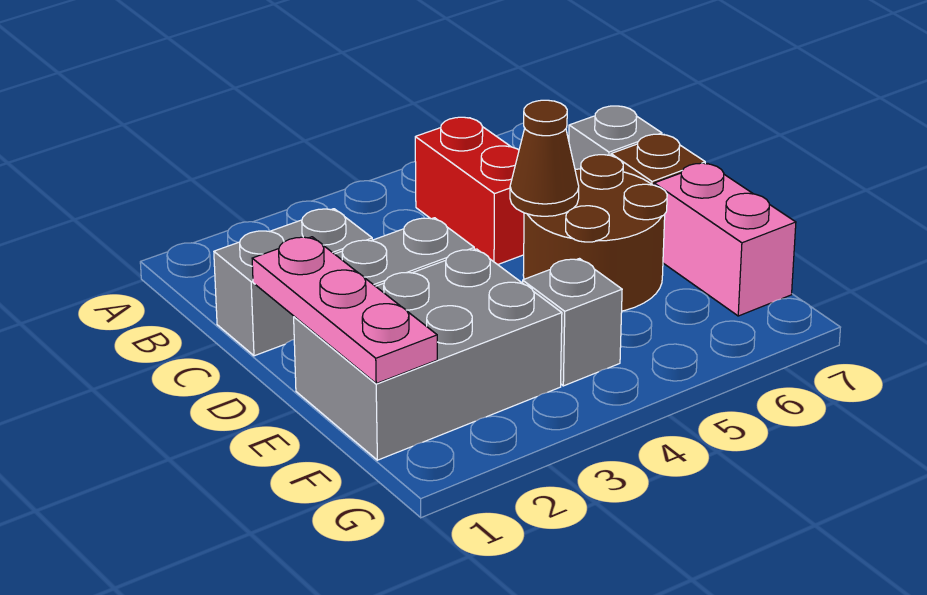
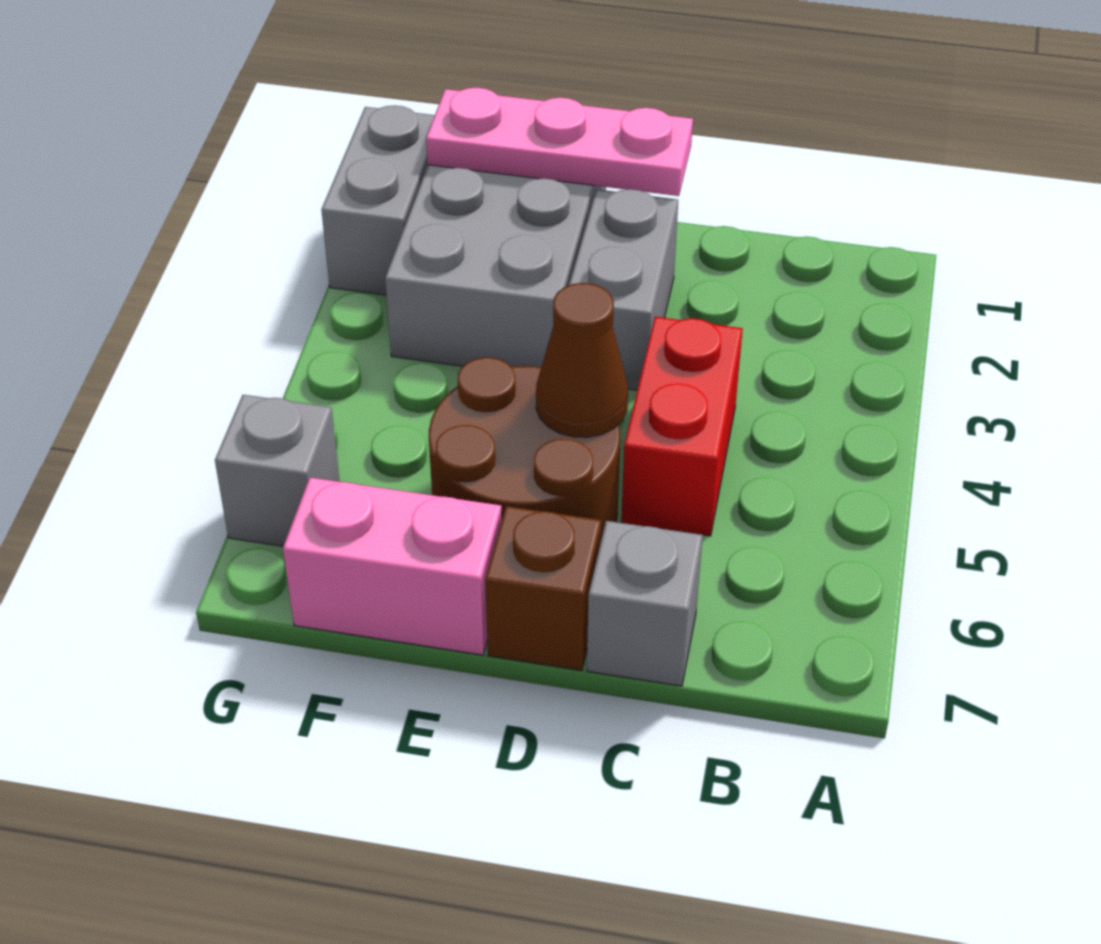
red 1x2 brick [415,117,524,265] -> red 1x2 brick turned to [621,317,743,536]
grey 1x2 brick [214,209,372,356] -> grey 1x2 brick moved to [321,105,435,295]
grey 1x1 brick [522,259,622,386] -> grey 1x1 brick moved to [215,395,340,546]

